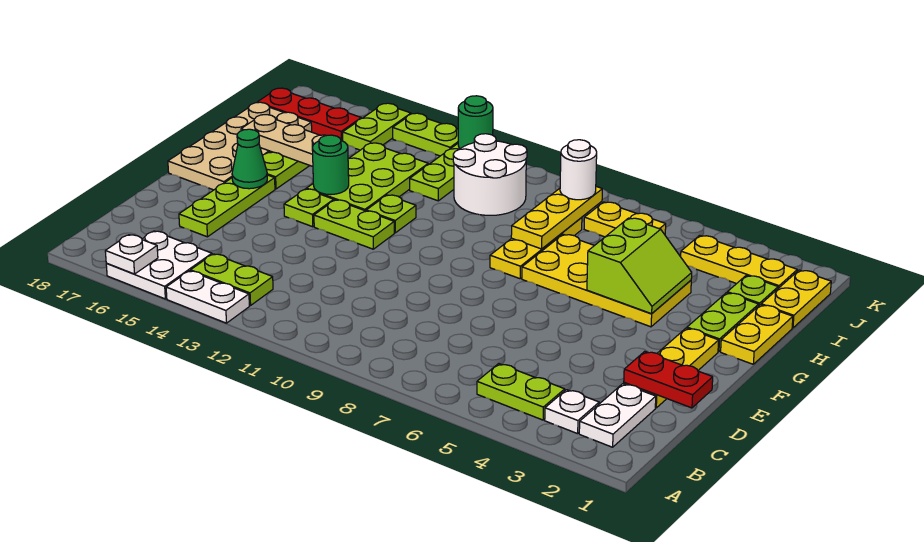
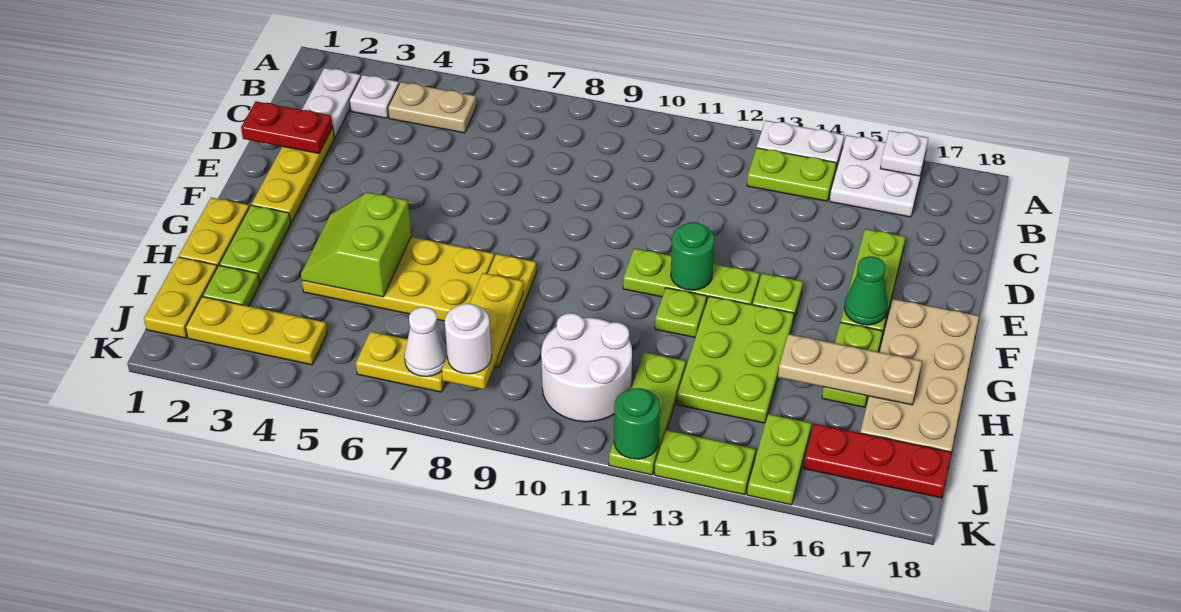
lime 1x2 plate [477,364,565,420] -> tan 1x2 plate [388,82,476,133]
lime 1x2 plate [314,200,394,249] -> lime 1x3 plate [623,248,760,305]
green 1x1 round brick [312,135,349,195] -> green 1x1 round brick moved to [671,222,715,290]
none -> white 1x1 cone [404,307,447,377]

